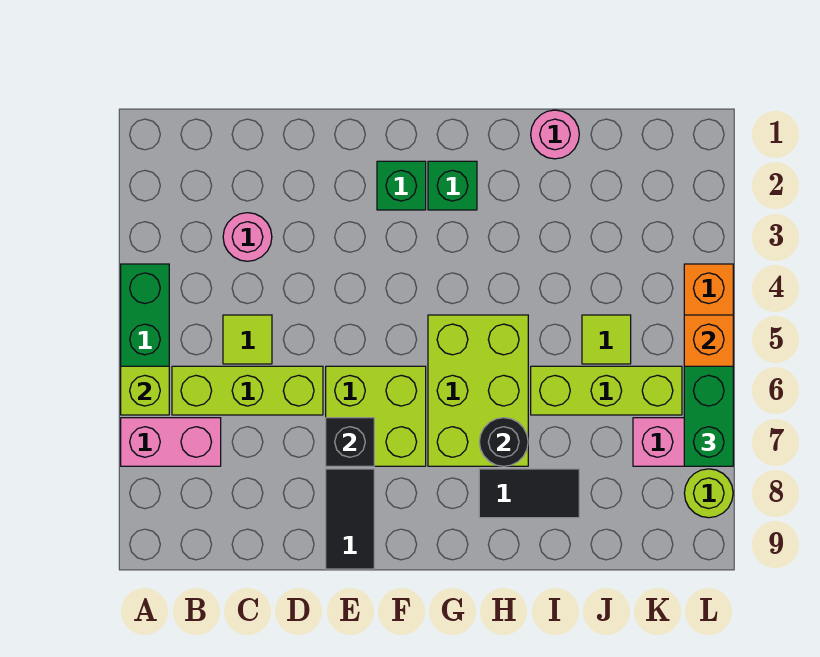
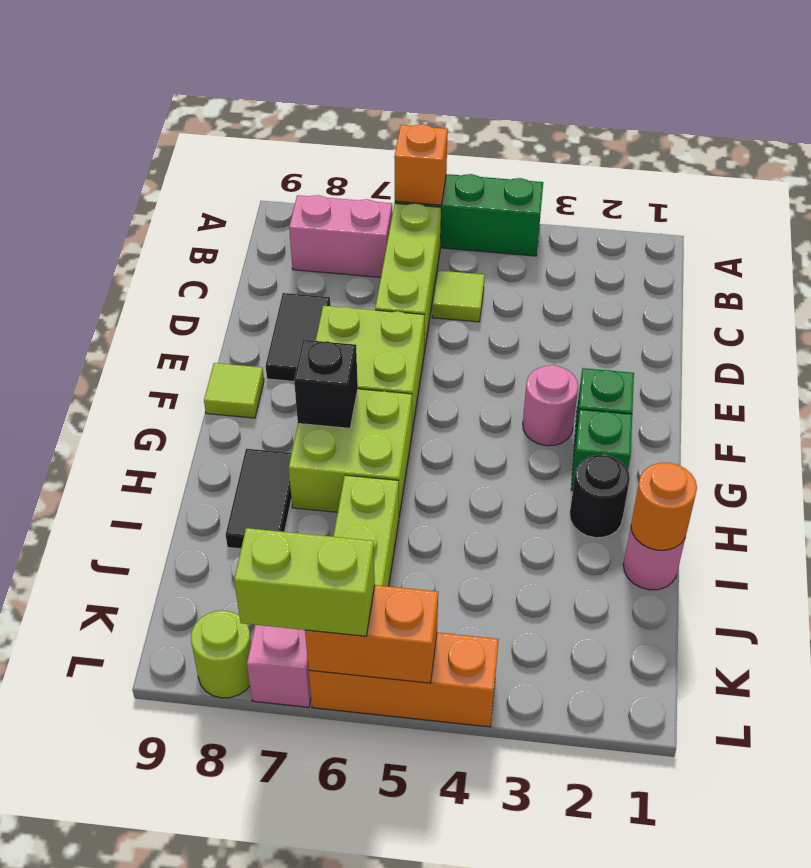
lime 1x1 brick [121,366,169,415] -> orange 1x1 brick [394,124,448,205]
pink 1x2 brick [121,418,221,466] -> pink 1x2 brick turned to [289,195,392,277]
pink 1x1 round brick [223,213,272,261] -> pink 1x1 round brick moved to [523,365,578,446]
black 1x1 brick [326,418,374,466] -> black 1x1 brick moved to [294,340,358,428]
black 1x2 tile [326,469,374,569] -> black 1x2 tile turned to [266,293,330,381]
lime 2x3 brick [428,315,528,466] -> lime 2x2 brick [289,389,412,516]
black 1x1 round brick [479,418,528,466] -> black 1x1 round brick moved to [570,455,630,538]
none -> orange 1x1 round brick [631,463,697,550]
lime 1x1 tile [582,315,631,364] -> lime 1x1 tile moved to [204,363,264,418]
green 1x2 brick [684,366,733,466] -> lime 1x2 brick [234,528,375,636]

